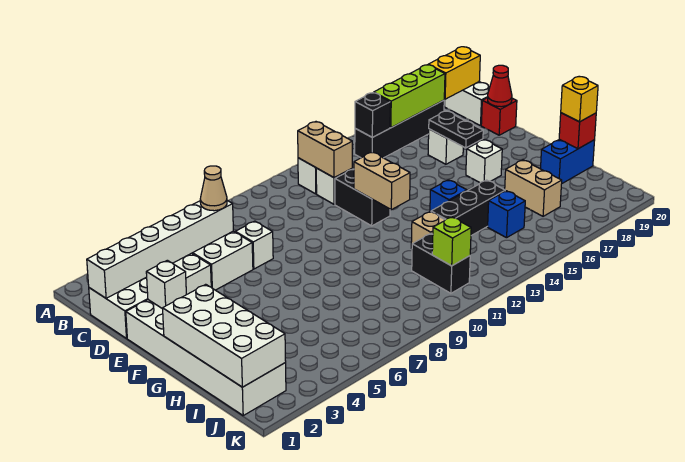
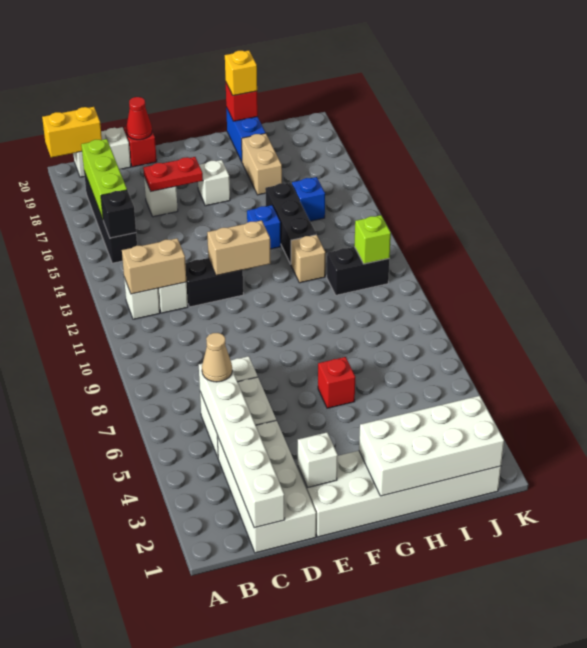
yellow 1x2 brick [428,47,480,99] -> yellow 1x2 brick turned to [42,107,102,157]
black 1x2 plate [429,111,483,148] -> red 1x2 plate [143,157,203,191]
none -> red 1x1 brick [318,357,355,408]
tan 1x2 brick [505,160,562,216] -> tan 1x2 brick turned to [242,133,282,195]

